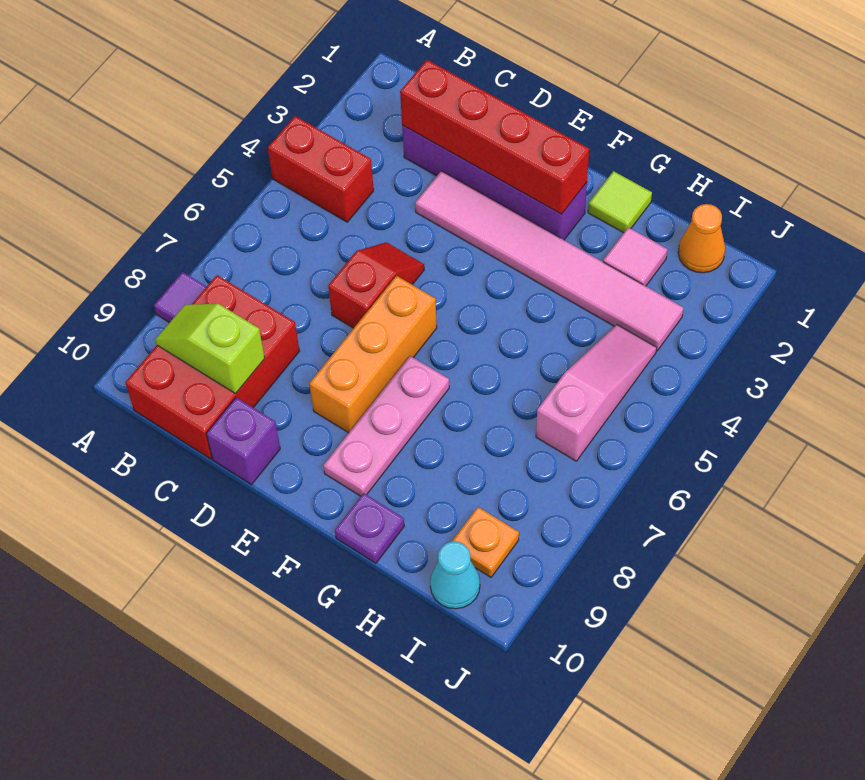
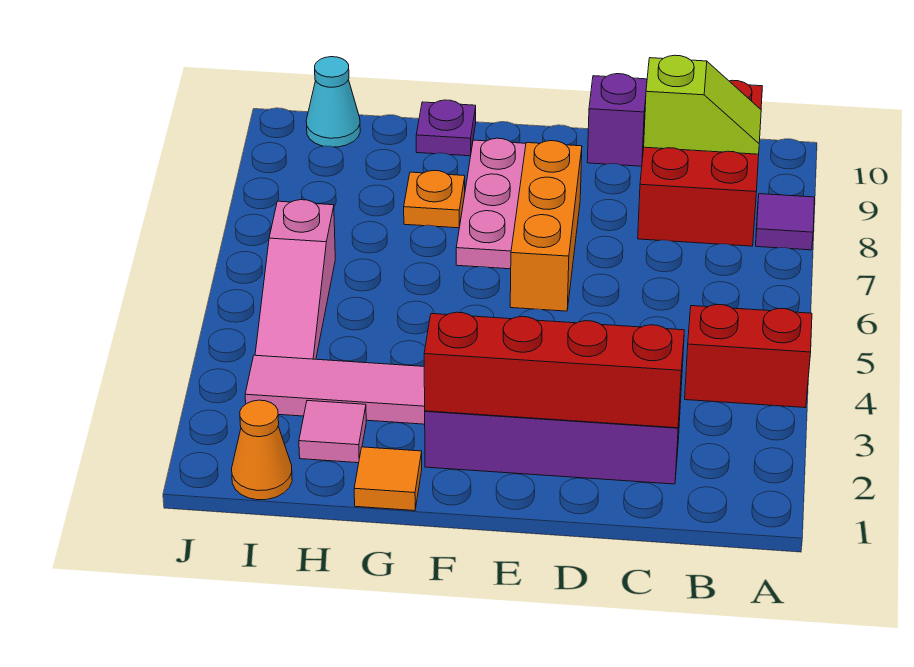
red 1x2 slope [328,242,424,328] -> none
lime 1x1 tile [588,171,652,233] -> orange 1x1 tile [354,447,422,511]
orange 1x1 plate [452,507,519,577] -> orange 1x1 plate moved to [404,171,465,228]

